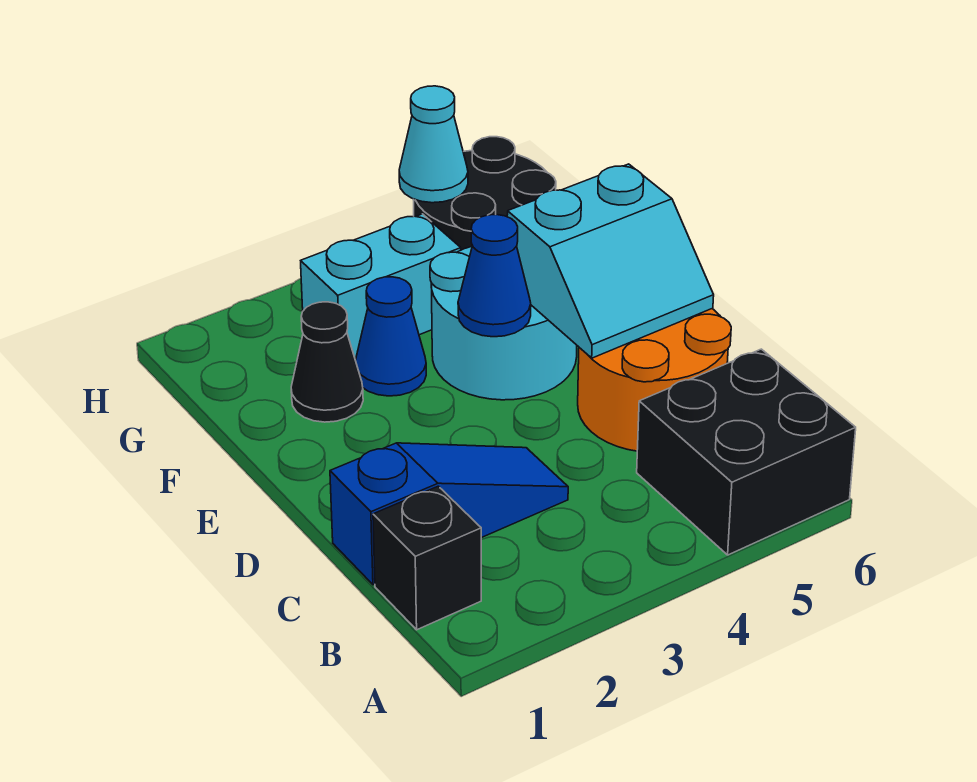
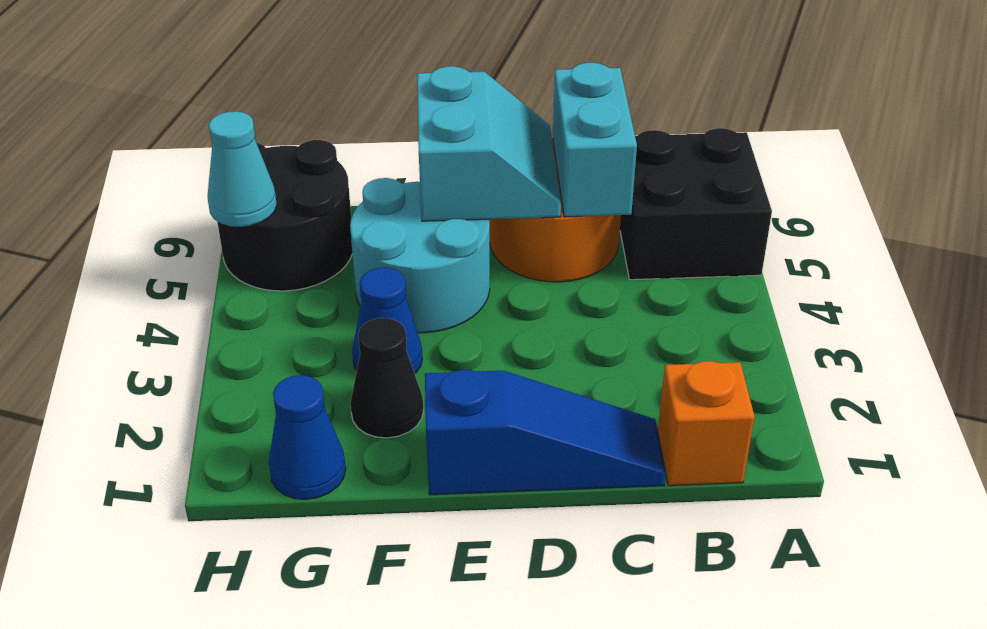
black 1x1 brick [373,486,481,630] -> orange 1x1 brick [658,361,755,486]
blue 1x3 slope [330,443,568,585] -> blue 1x3 slope turned to [425,370,666,495]
blue 1x1 cone [458,215,531,337] -> blue 1x1 cone moved to [269,375,346,500]
cyan 1x2 brick [301,214,461,360] -> cyan 1x2 brick moved to [553,63,637,217]

